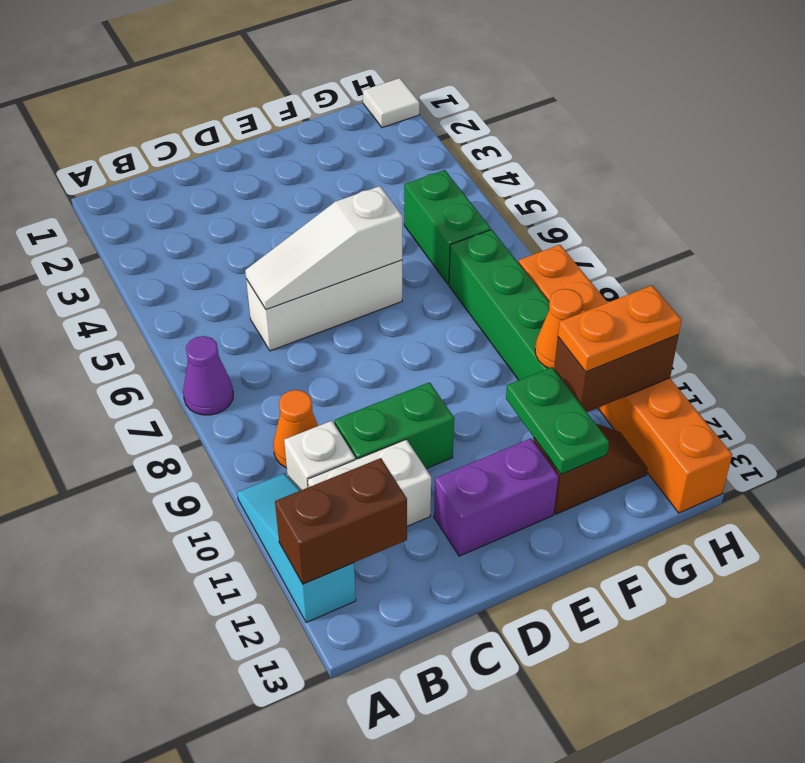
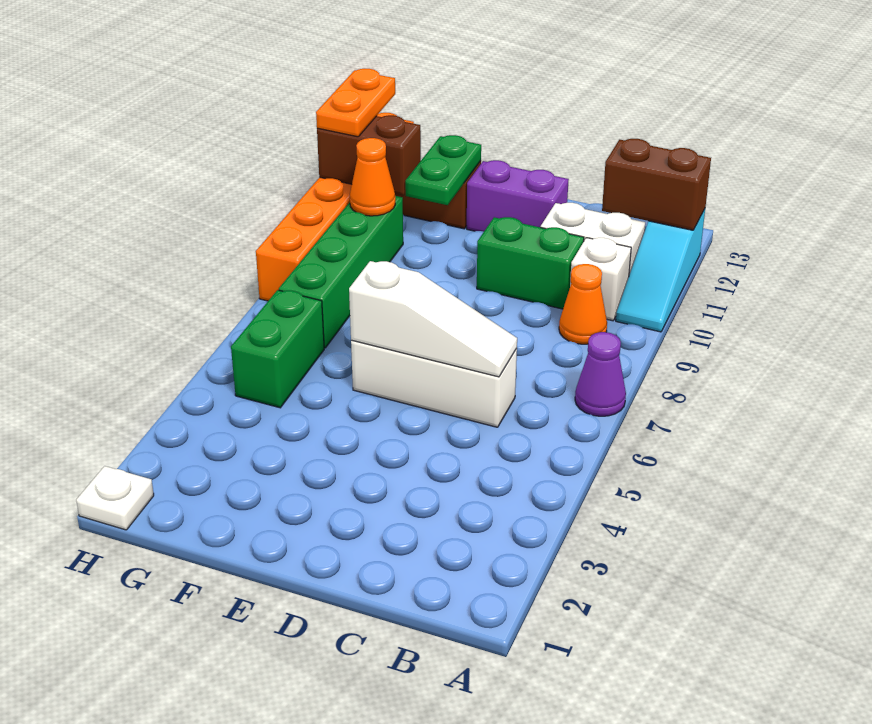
orange 1x2 plate [558,286,682,372] -> orange 1x2 plate turned to [316,69,395,137]
white 1x1 tile [363,78,419,128] -> white 1x1 plate [76,466,154,530]

